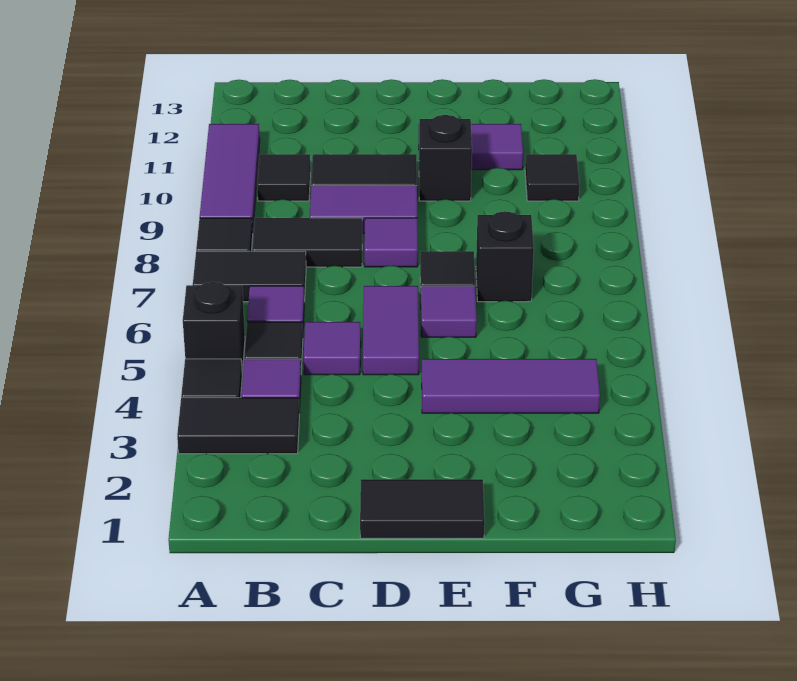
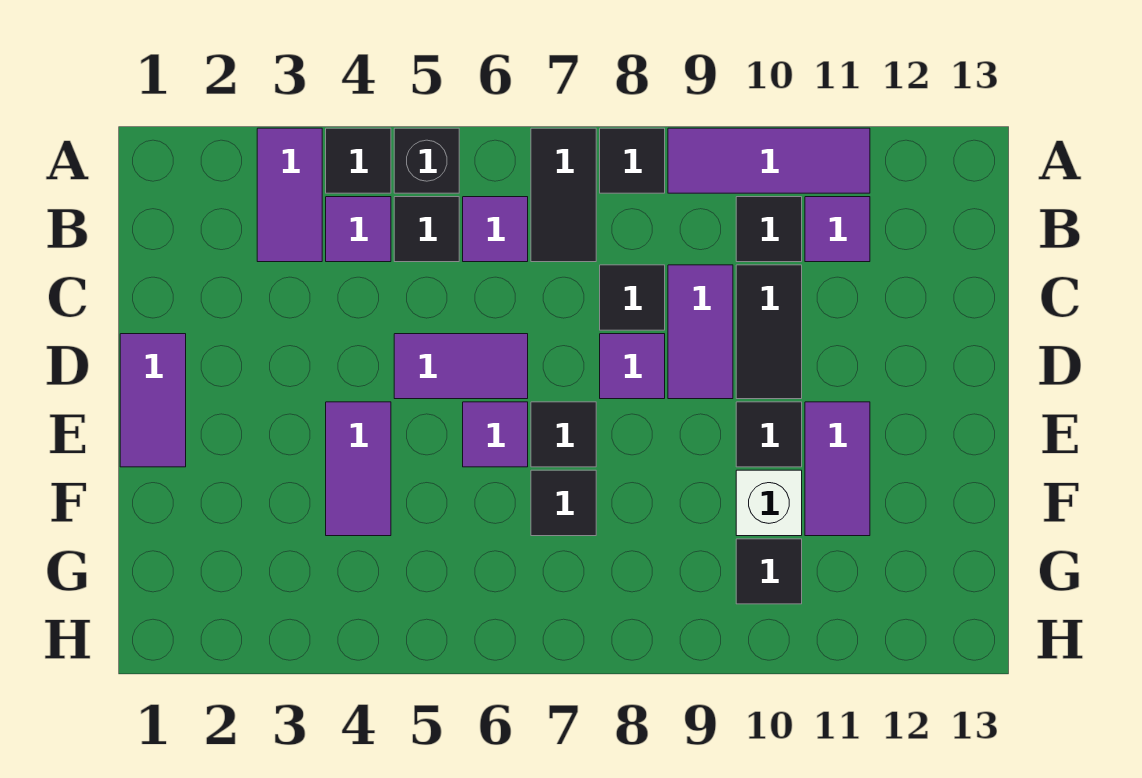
black 1x2 tile [177,398,299,454] -> purple 1x2 tile [257,128,322,262]
black 1x2 tile [252,218,362,267] -> black 1x1 tile [600,265,665,330]
purple 1x1 tile [304,322,361,375] -> purple 1x1 tile moved to [805,197,870,262]
black 1x2 tile [360,479,485,538] -> purple 1x2 tile [120,334,186,467]
purple 1x3 tile [422,359,600,413] -> purple 1x2 tile [326,402,391,536]
black 1x1 brick [419,115,472,201] -> black 1x1 tile [736,402,802,467]
black 1x1 brick [476,211,534,302] -> black 1x1 tile [531,470,596,536]
none -> white 1x1 brick [736,470,802,536]

